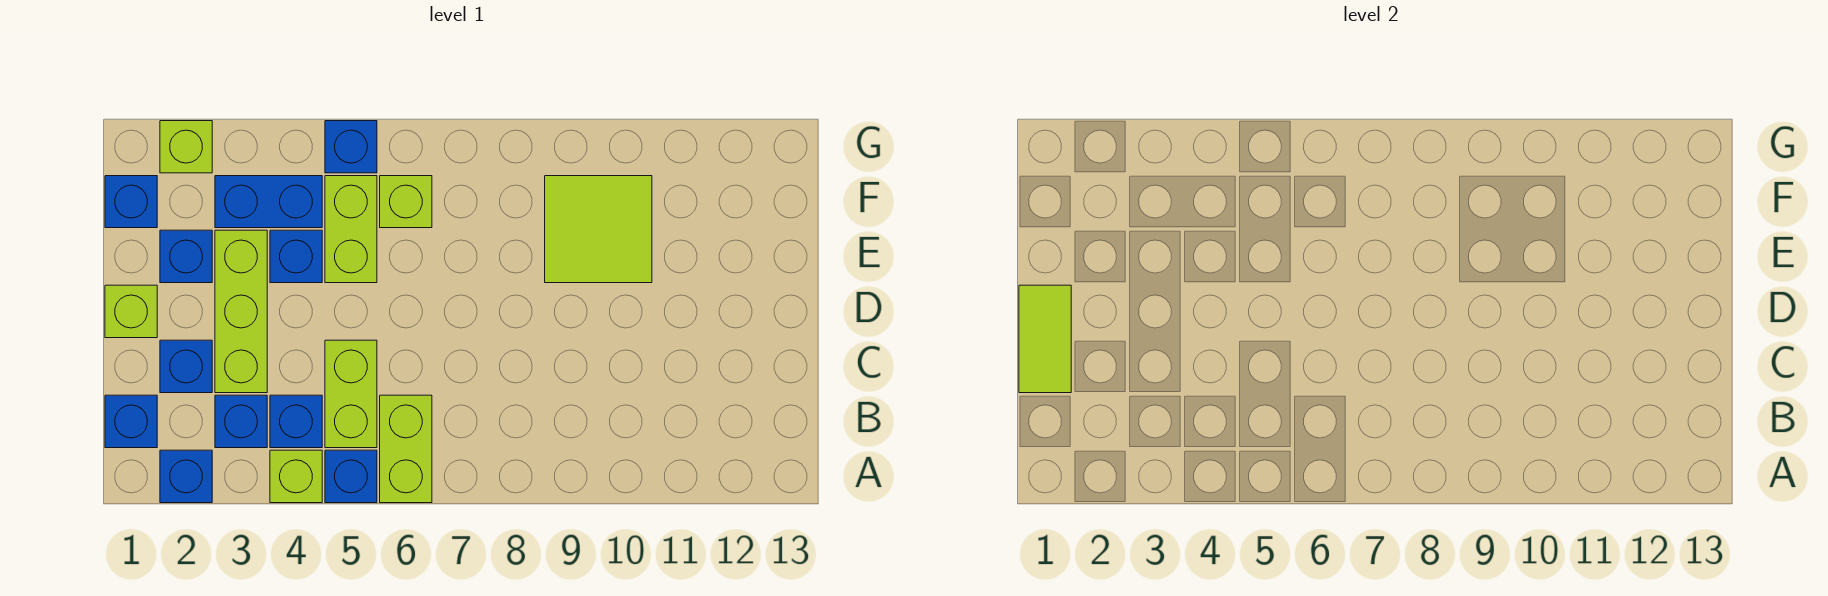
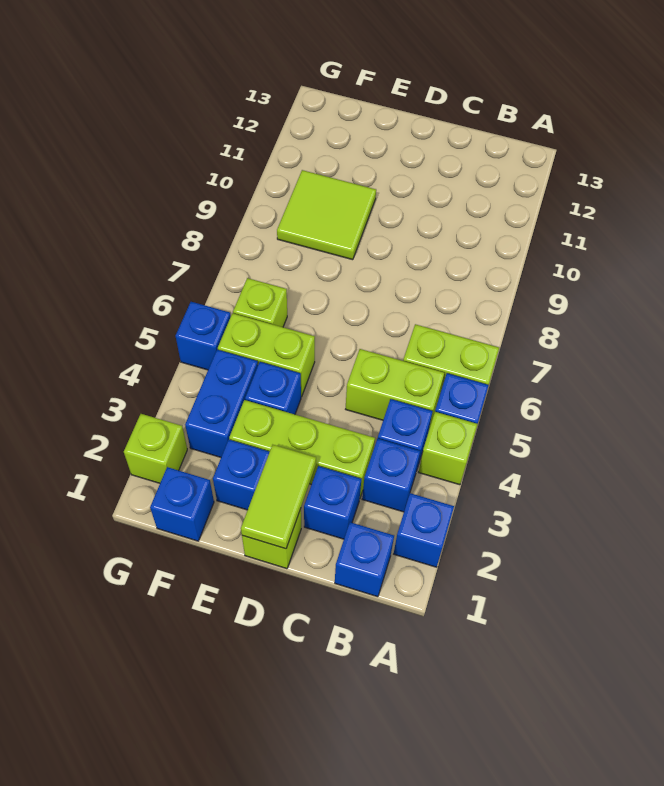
lime 1x2 tile [1019,285,1071,393] -> lime 1x2 tile turned to [241,445,316,549]

